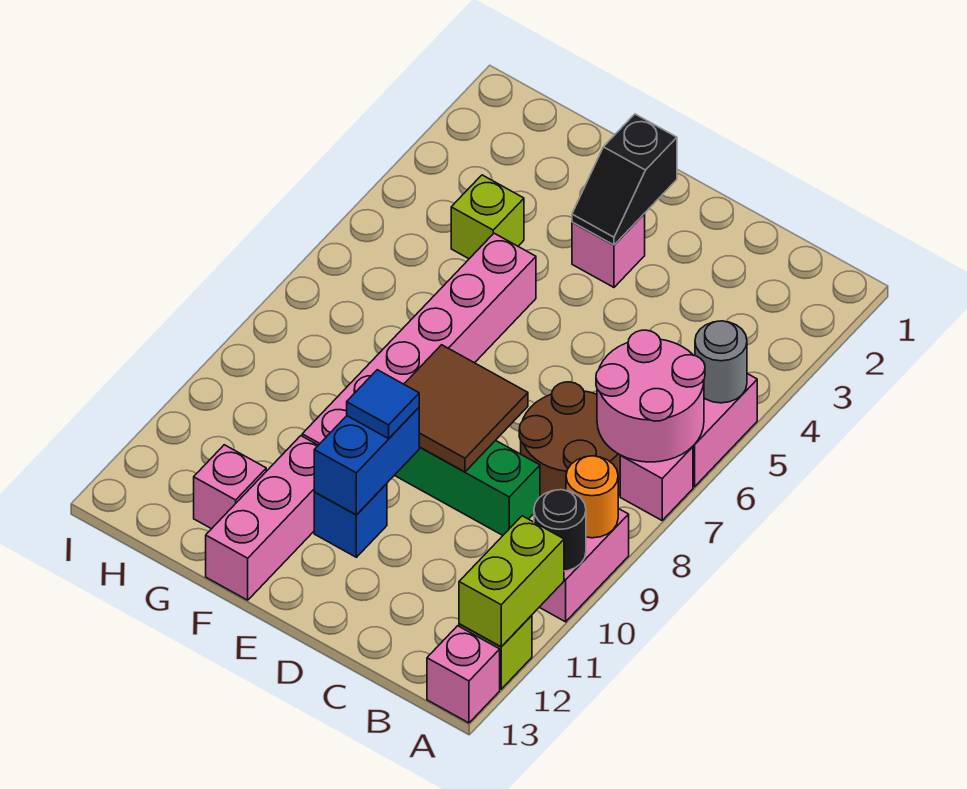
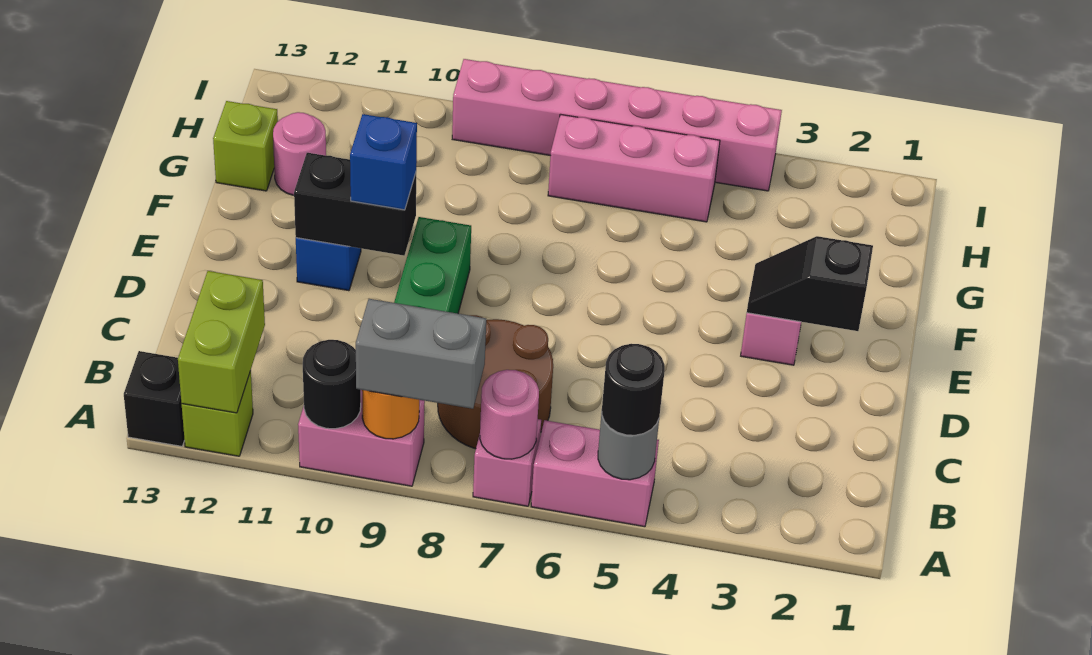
none -> black 1x1 round brick [602,344,665,435]
pink 2x2 round brick [596,330,705,462] -> pink 1x1 round brick [480,370,539,459]
none -> grey 1x2 brick [356,299,486,409]
lime 1x2 brick [459,516,564,647] -> lime 1x2 brick turned to [178,271,265,413]
pink 1x1 brick [427,626,500,723] -> black 1x1 brick [124,351,185,446]
brown 2x2 tile [404,345,528,472] -> none
blue 1x2 brick [314,408,419,515] -> black 1x2 brick [294,153,416,256]
blue 1x1 tile [347,370,419,439] -> blue 1x1 brick [350,114,417,210]
pink 1x6 brick [302,233,536,445] -> pink 1x6 brick moved to [452,59,782,191]
pink 1x3 brick [206,436,318,600] -> pink 1x3 brick moved to [548,114,720,222]
lime 1x1 brick [451,175,524,259] -> lime 1x1 brick moved to [213,101,278,191]
pink 1x1 brick [194,445,266,529] -> pink 1x1 round brick [273,112,326,195]

